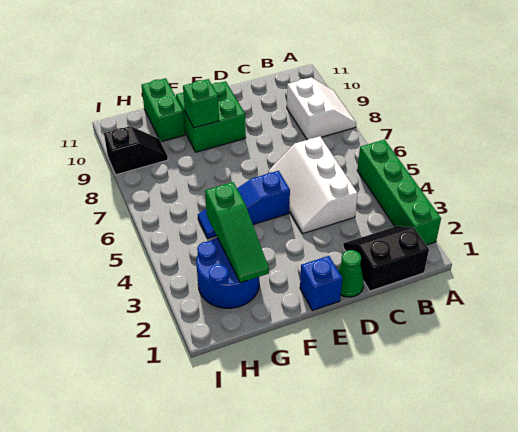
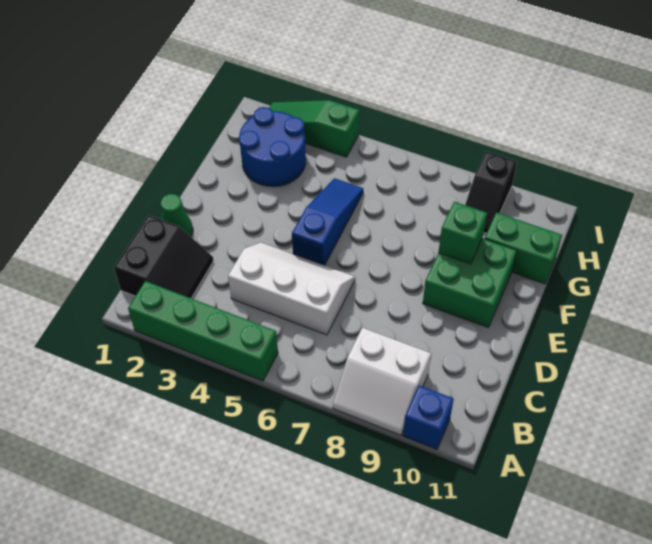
blue 1x1 brick [300,256,342,311] -> blue 1x1 brick moved to [403,385,454,449]
green 1x3 slope [205,182,269,283] -> green 1x3 slope moved to [269,100,359,157]

